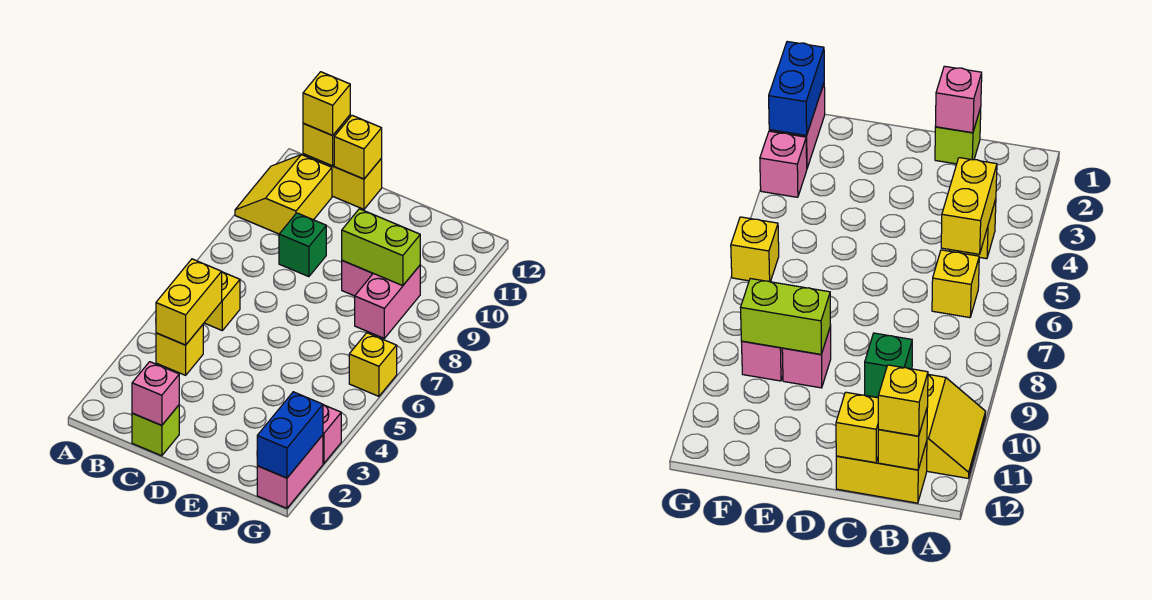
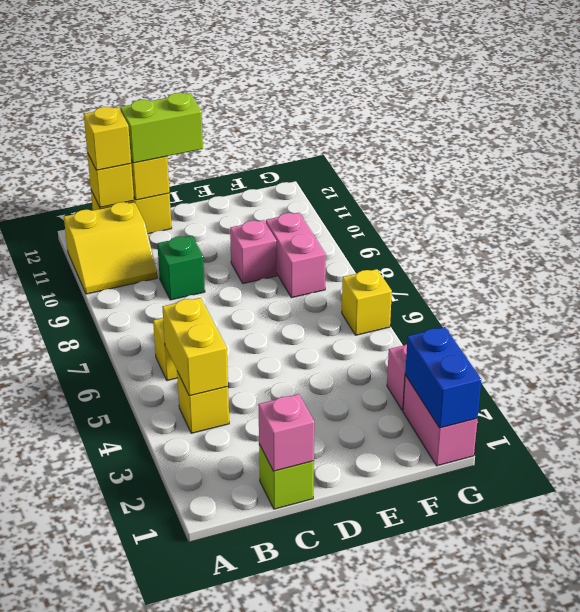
yellow 2x2 slope [235,155,332,234] -> yellow 2x2 slope turned to [64,202,157,294]
lime 1x2 brick [342,209,420,286] -> lime 1x2 brick moved to [120,93,203,163]

